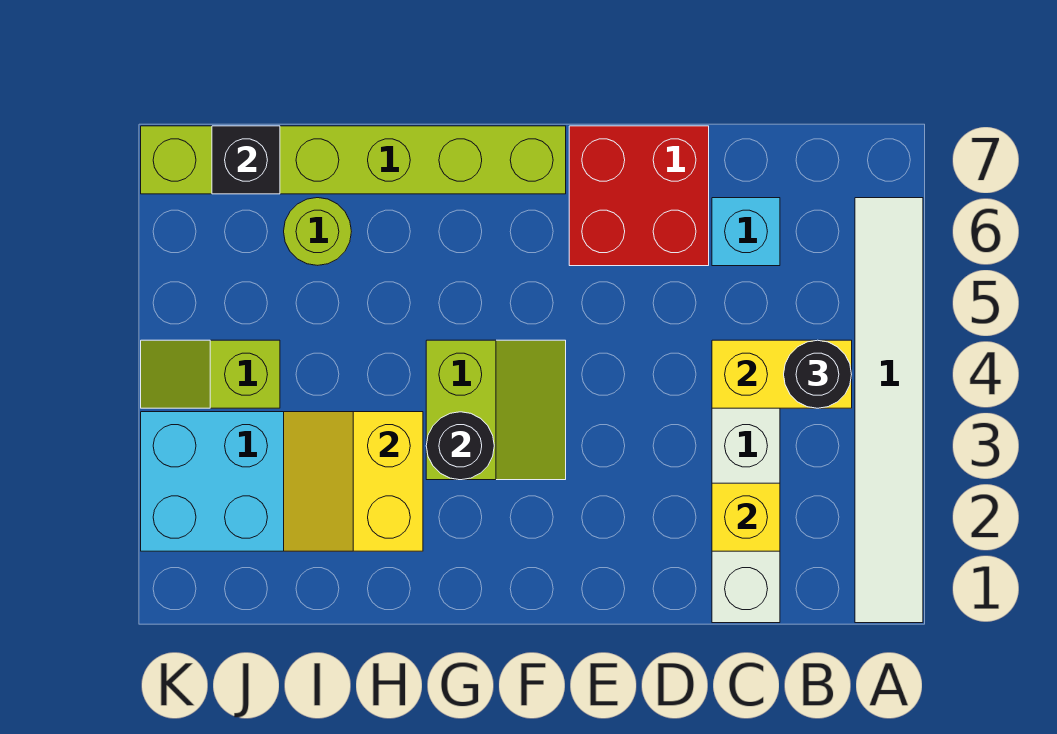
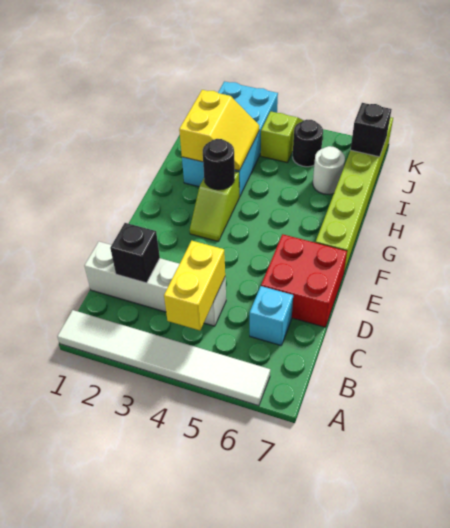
black 1x1 round brick [784,340,852,408] -> black 1x1 round brick moved to [293,120,323,167]
yellow 1x1 brick [712,483,780,551] -> black 1x1 brick [110,223,160,283]
lime 2x2 slope [426,340,566,480] -> lime 1x2 slope [190,171,239,241]
yellow 2x2 slope [284,412,423,551] -> yellow 2x2 slope turned to [179,90,259,171]
lime 1x1 round brick [284,198,351,265] -> white 1x1 round brick [313,146,345,194]

